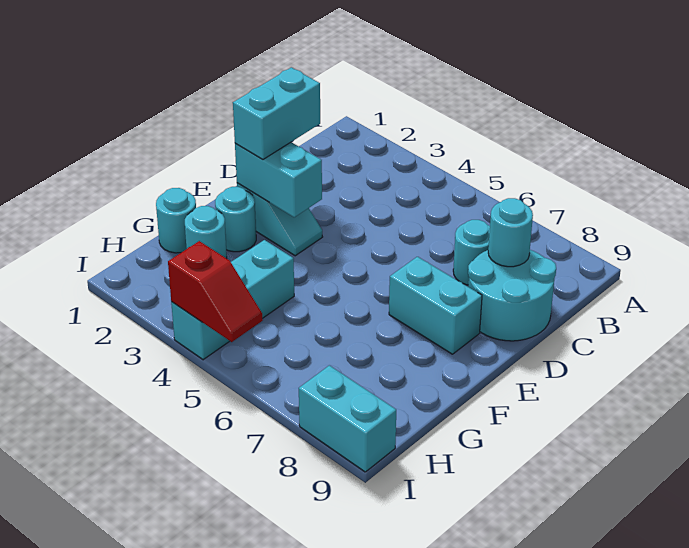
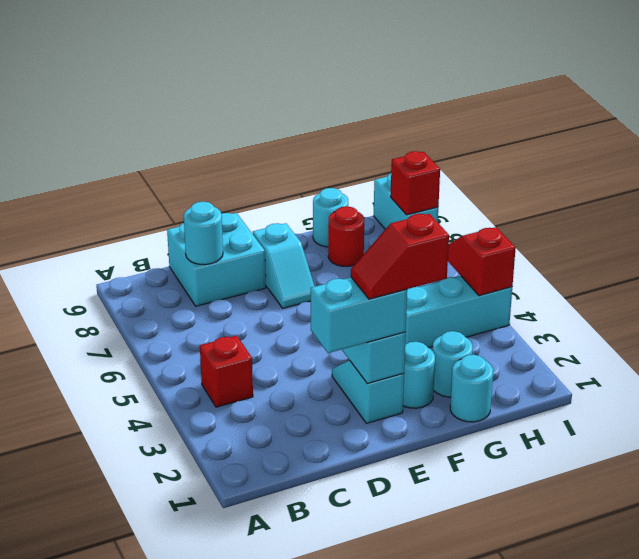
none -> red 1x1 brick [200,336,253,407]
cyan 1x1 round brick [453,220,490,285] -> cyan 1x1 round brick moved to [313,188,348,247]
cyan 2x2 round brick [468,250,556,341] -> cyan 2x2 brick [167,213,266,306]
none -> red 1x2 slope [351,214,449,299]
cyan 1x2 brick [389,257,482,354] -> cyan 1x2 slope [253,223,315,308]
none -> red 1x1 round brick [328,206,364,267]
none -> red 1x1 brick [391,151,440,215]

